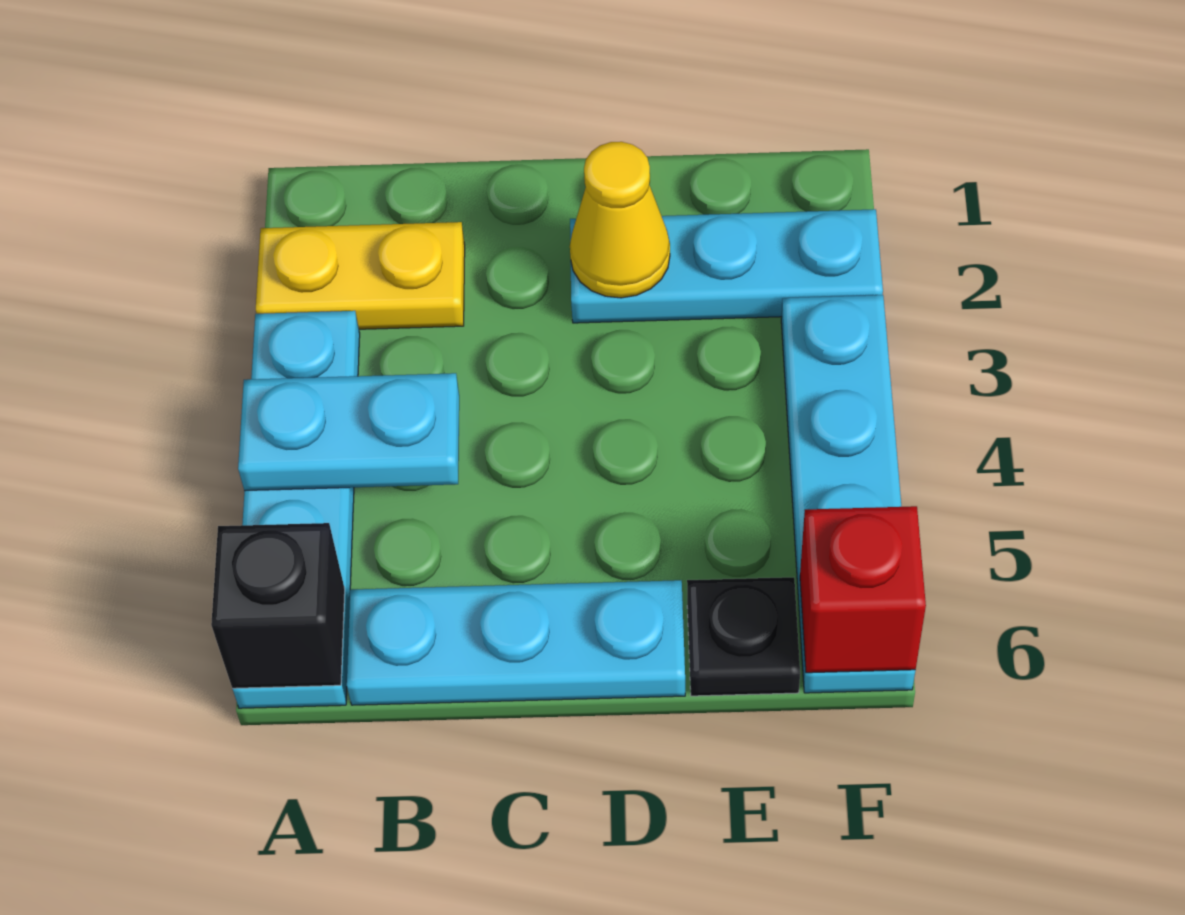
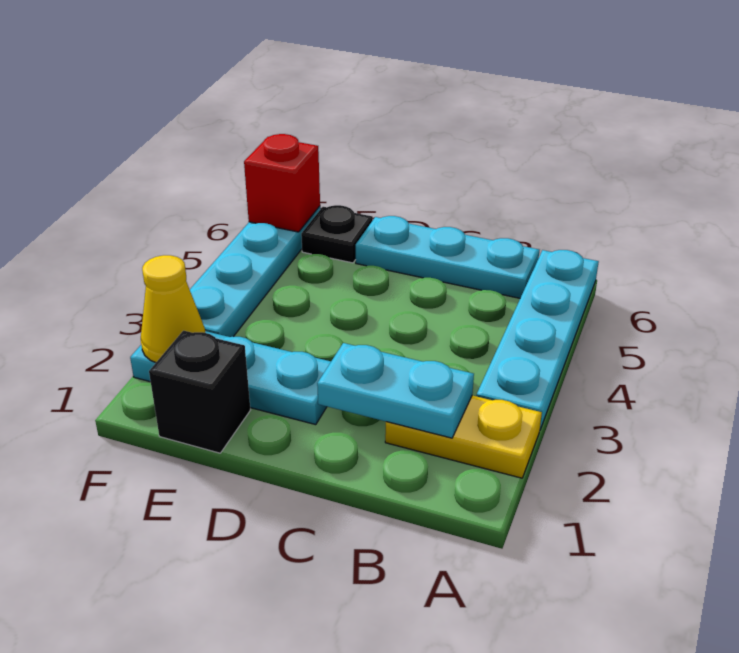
cyan 1x2 plate [238,373,459,491] -> cyan 1x2 plate moved to [317,343,474,438]
black 1x1 brick [211,523,345,688] -> black 1x1 brick moved to [149,331,250,453]
yellow 1x1 cone [570,142,670,298] -> yellow 1x1 cone moved to [141,255,205,362]

